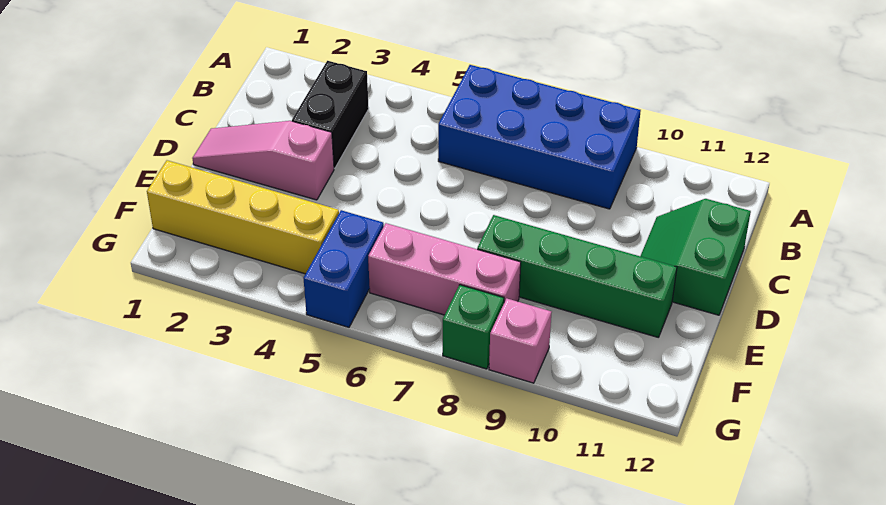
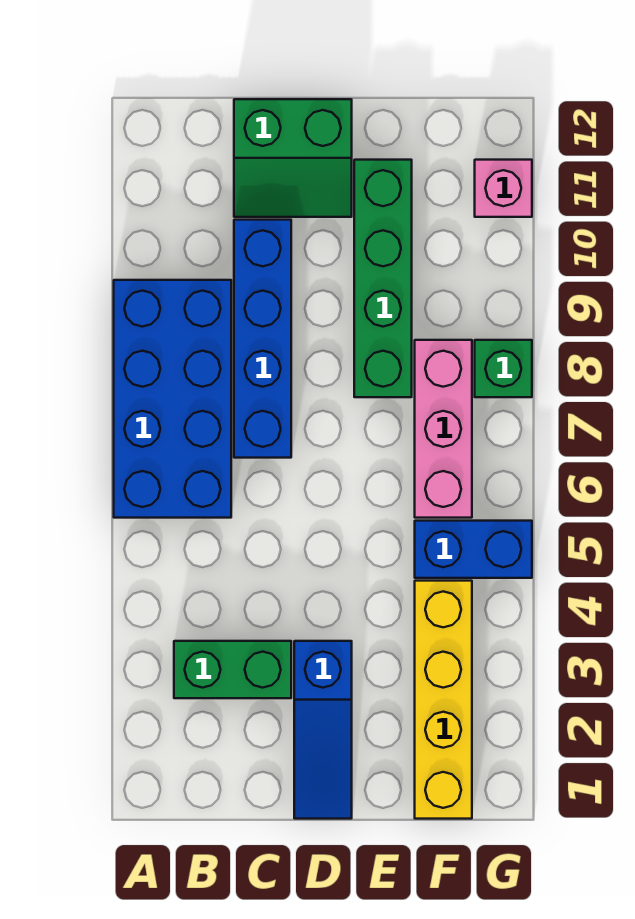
black 1x2 brick [292,61,369,168] -> green 1x2 brick [174,641,291,698]
none -> blue 1x4 brick [234,220,291,458]
pink 1x3 slope [192,121,334,200] -> blue 1x3 slope [294,641,352,819]
pink 1x1 brick [489,298,552,383] -> pink 1x1 brick moved to [475,160,532,217]

